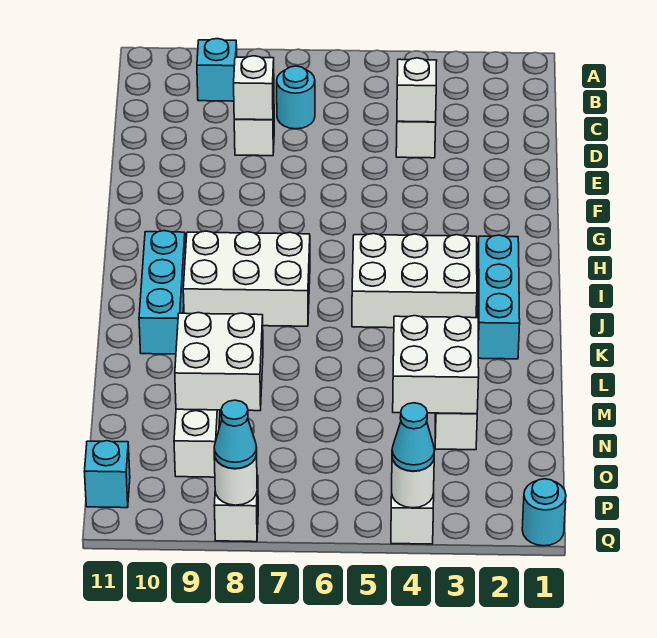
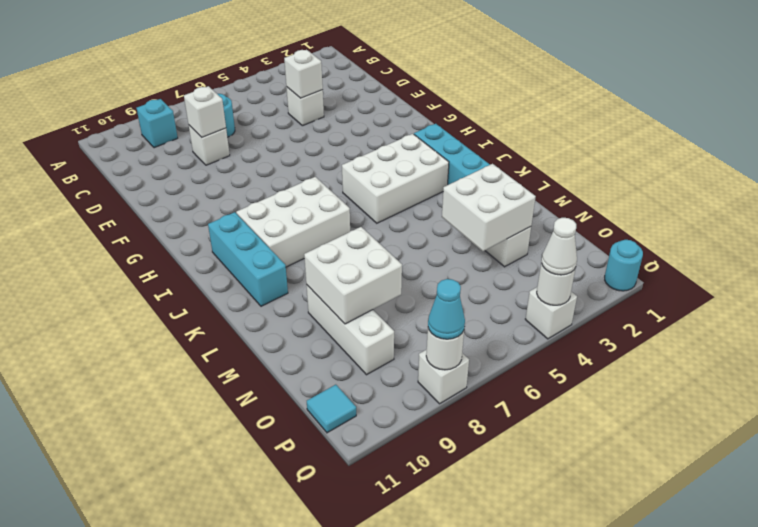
cyan 1x1 brick [84,441,130,508] -> cyan 1x1 tile [307,385,356,433]
cyan 1x1 cone [392,403,435,471] -> white 1x1 cone [542,218,577,275]

